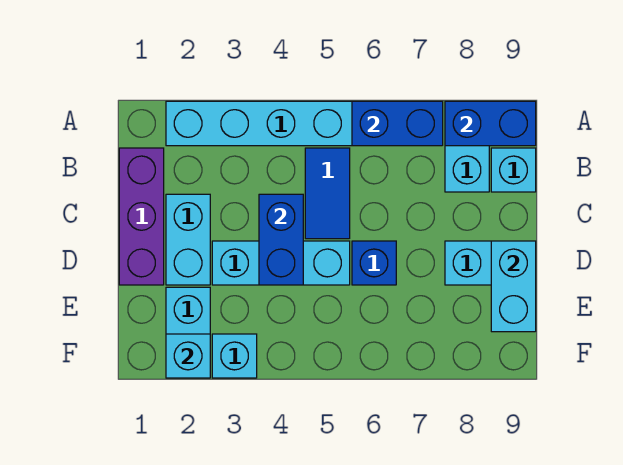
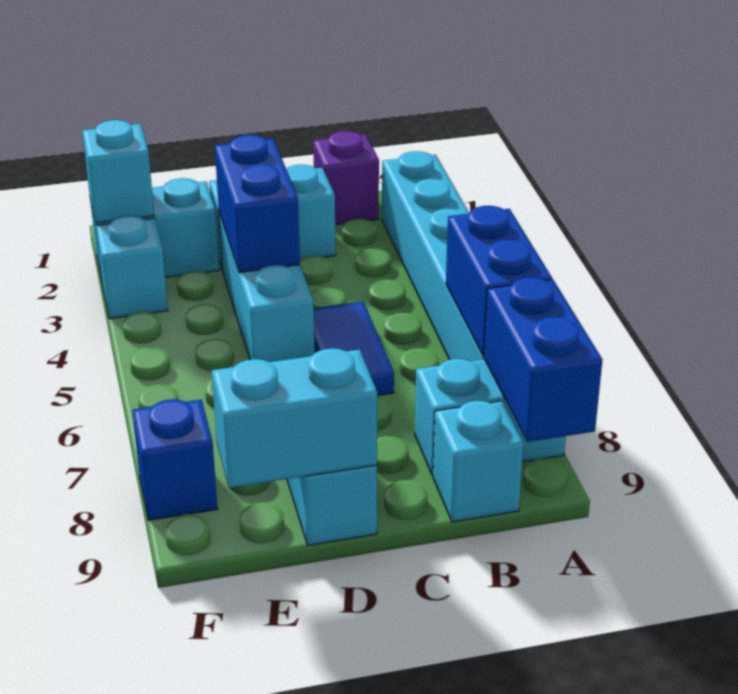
purple 1x3 brick [119,148,164,285] -> purple 1x1 brick [313,131,379,225]
blue 1x2 tile [305,148,350,239] -> blue 1x2 tile turned to [314,302,394,396]
blue 1x2 brick [259,194,303,285] -> blue 1x2 brick turned to [215,135,300,273]
blue 1x1 brick [352,241,396,285] -> blue 1x1 brick moved to [133,399,217,520]

